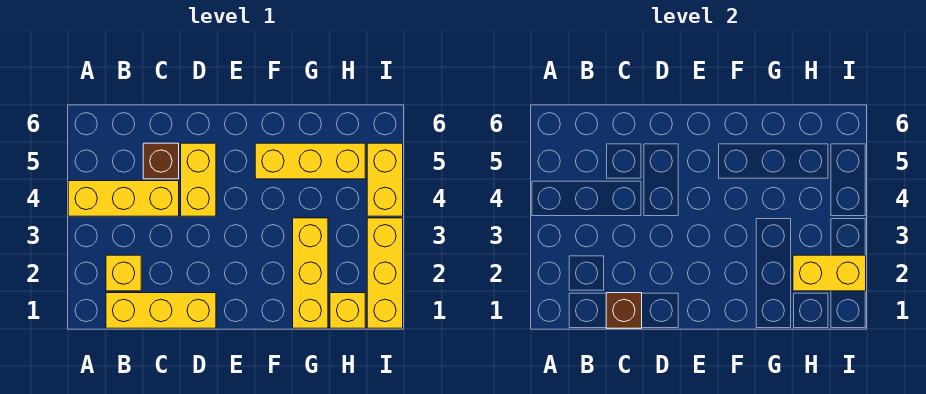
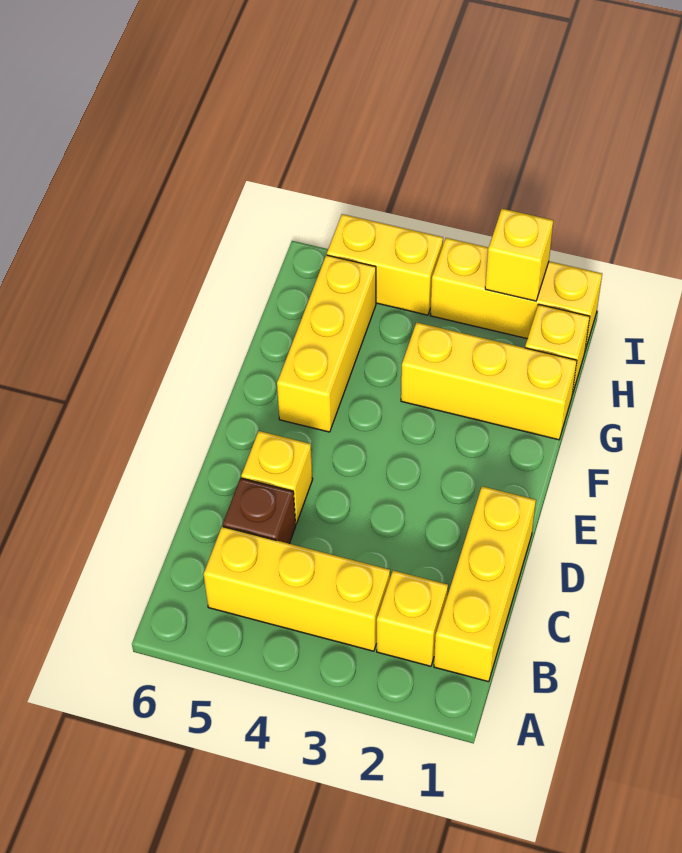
yellow 1x3 brick [68,181,179,216] -> yellow 1x3 brick turned to [204,526,390,651]
brown 1x1 brick [606,293,642,328] -> none
yellow 1x2 brick [181,143,216,216] -> yellow 1x1 brick [241,431,313,524]
yellow 1x2 brick [793,255,866,291] -> yellow 1x1 brick [485,209,553,301]

